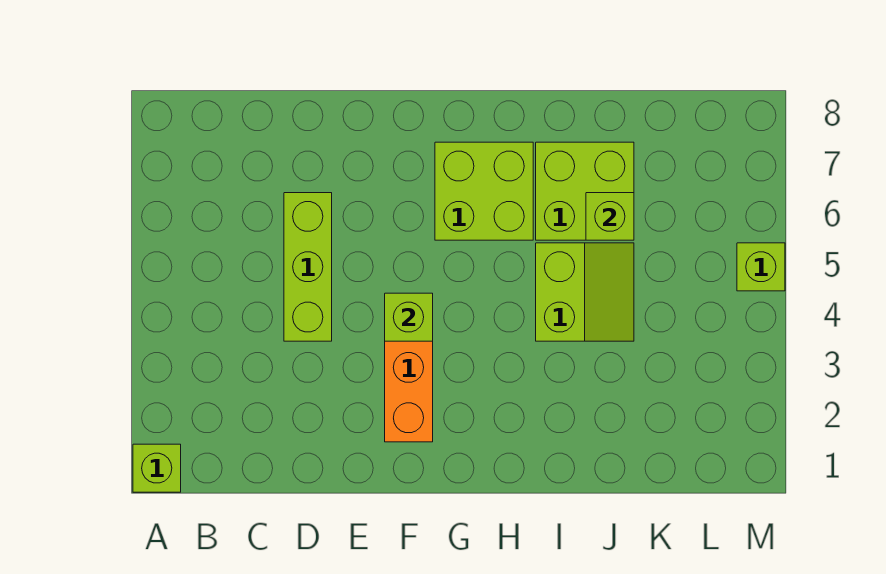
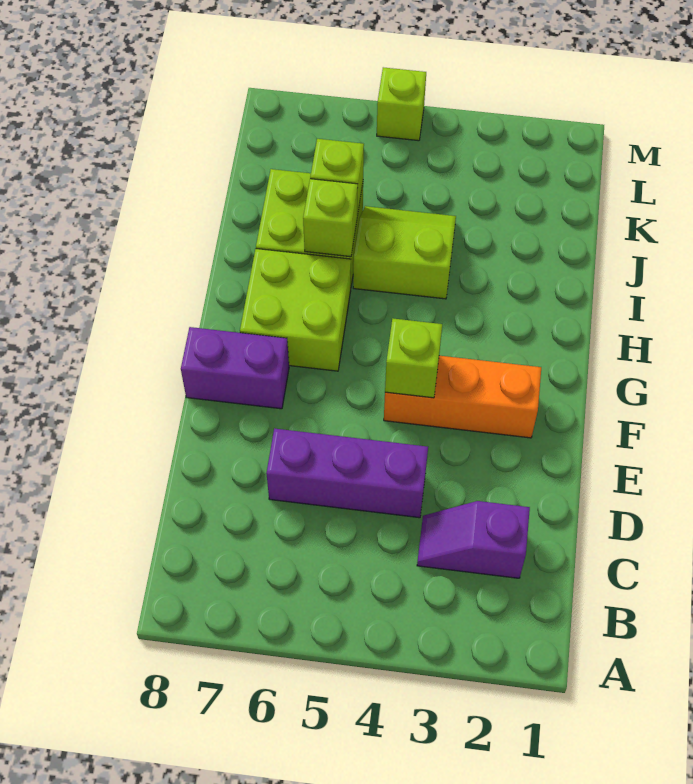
lime 1x1 brick [133,444,181,492] -> lime 1x1 brick moved to [303,179,358,257]
none -> purple 1x2 slope [417,501,530,578]
lime 1x3 brick [284,193,332,341] -> purple 1x3 brick [266,428,428,518]
none -> purple 1x2 brick [181,327,289,409]

